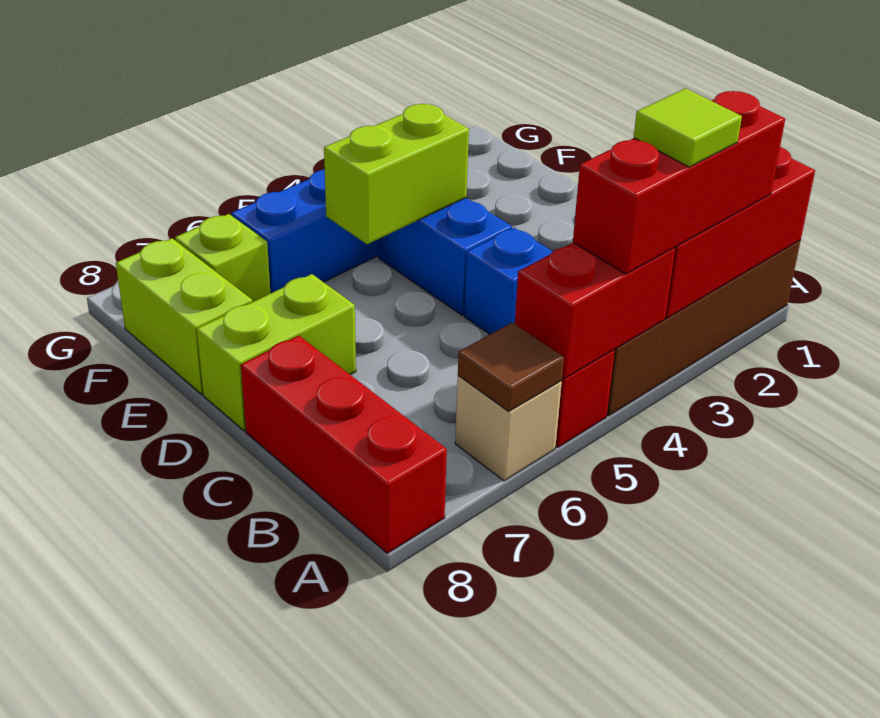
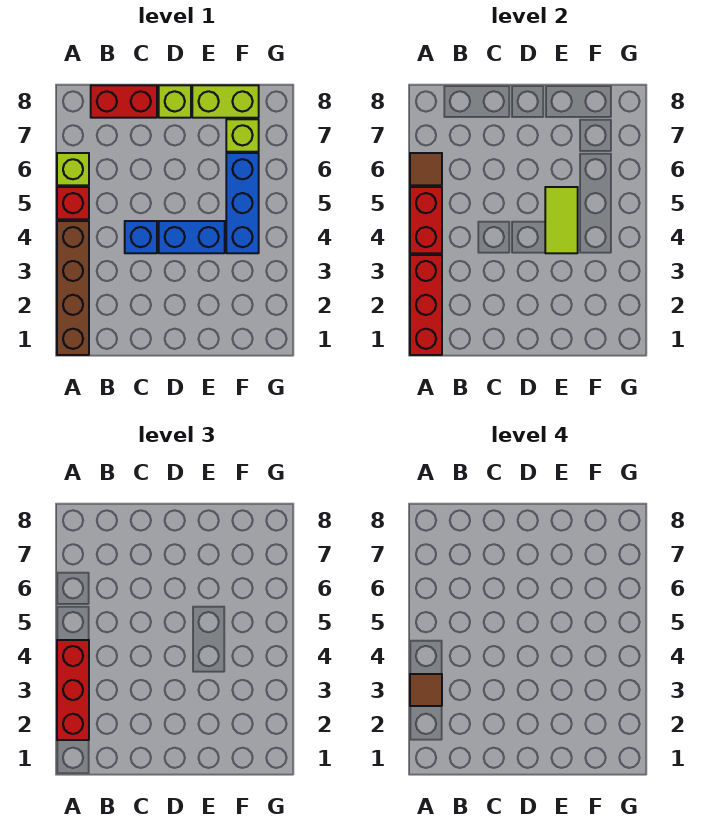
lime 1x1 tile [634,88,742,167] -> brown 1x1 tile [410,674,442,706]
tan 1x1 brick [455,376,562,481] -> lime 1x1 brick [57,153,89,185]
red 1x3 brick [241,336,447,553] -> red 1x2 brick [91,85,157,118]
lime 1x2 brick [197,274,356,431] -> lime 1x1 brick [159,85,191,118]
lime 1x2 brick [324,104,469,244] -> lime 1x2 tile [545,187,578,253]

